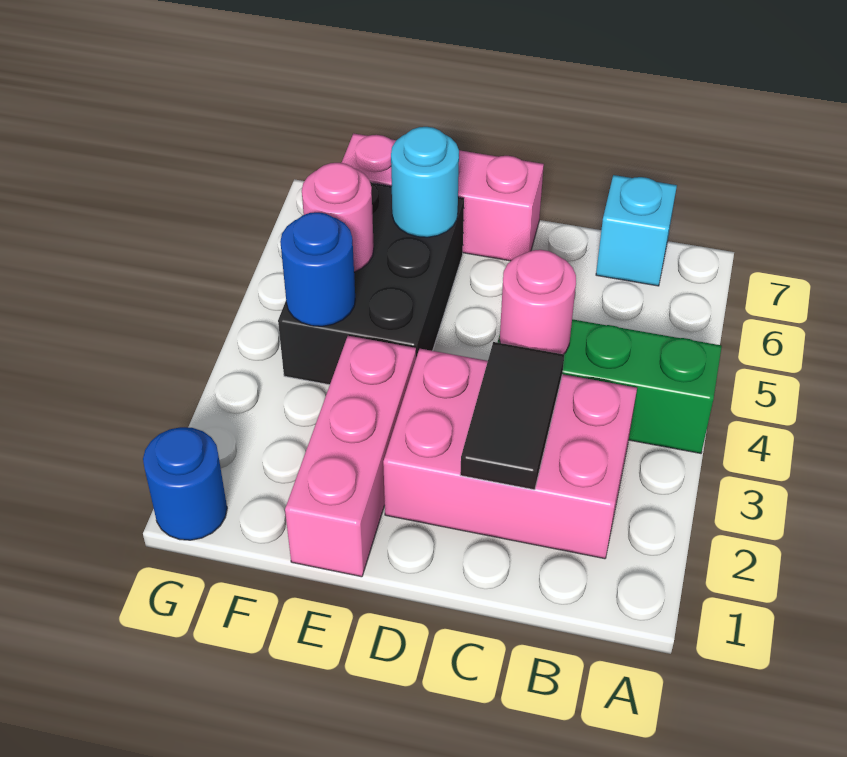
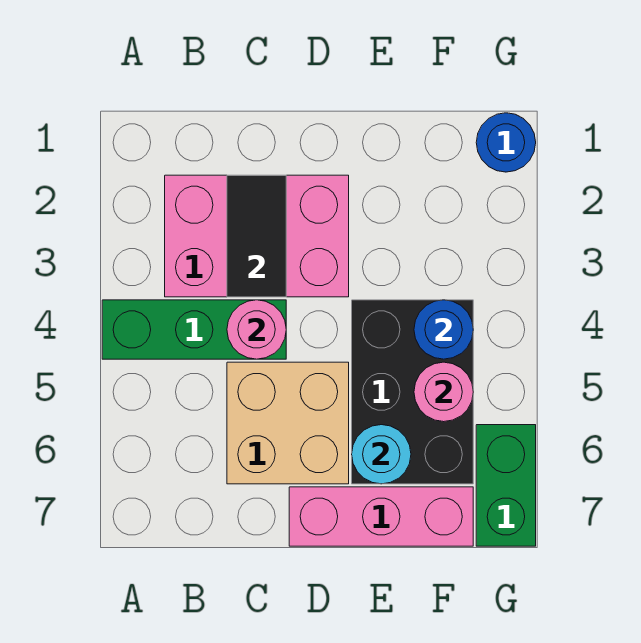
cyan 1x1 brick [596,175,677,286] -> none
none -> tan 2x2 brick [227,362,349,484]
pink 1x3 brick [285,336,416,577] -> none
none -> green 1x2 brick [476,425,536,546]

